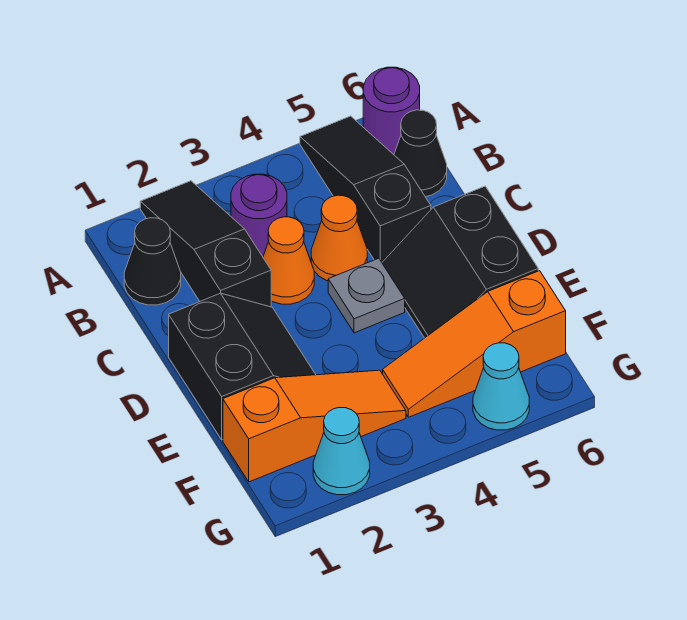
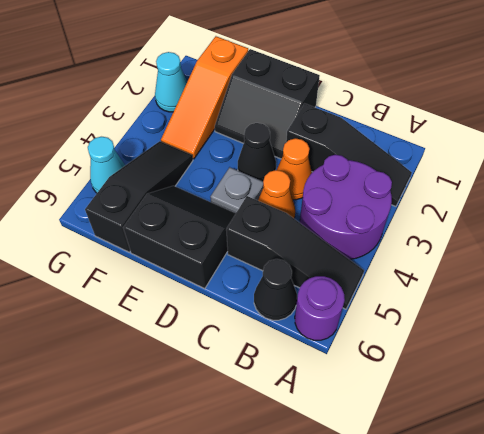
black 1x1 cone [124,218,181,305] -> black 1x1 cone moved to [238,123,276,181]
purple 1x1 round brick [231,174,287,257] -> purple 2x2 round brick [300,155,392,260]
orange 1x3 slope [383,271,566,417] -> black 1x3 slope [85,141,193,252]

